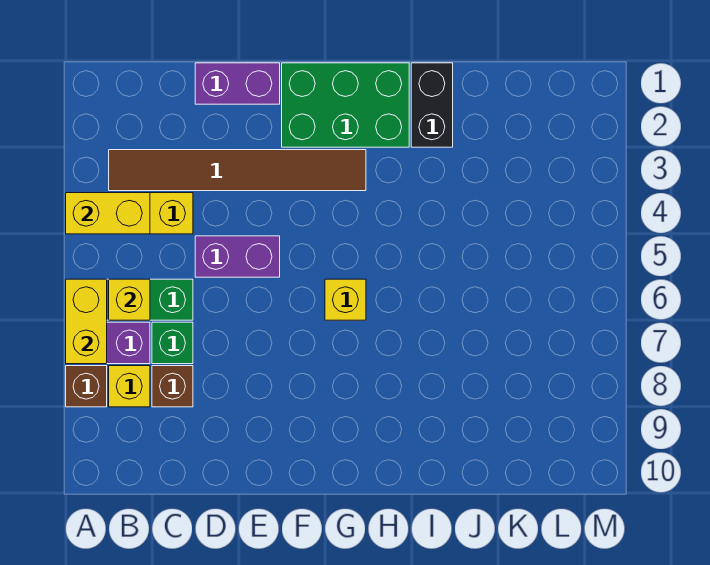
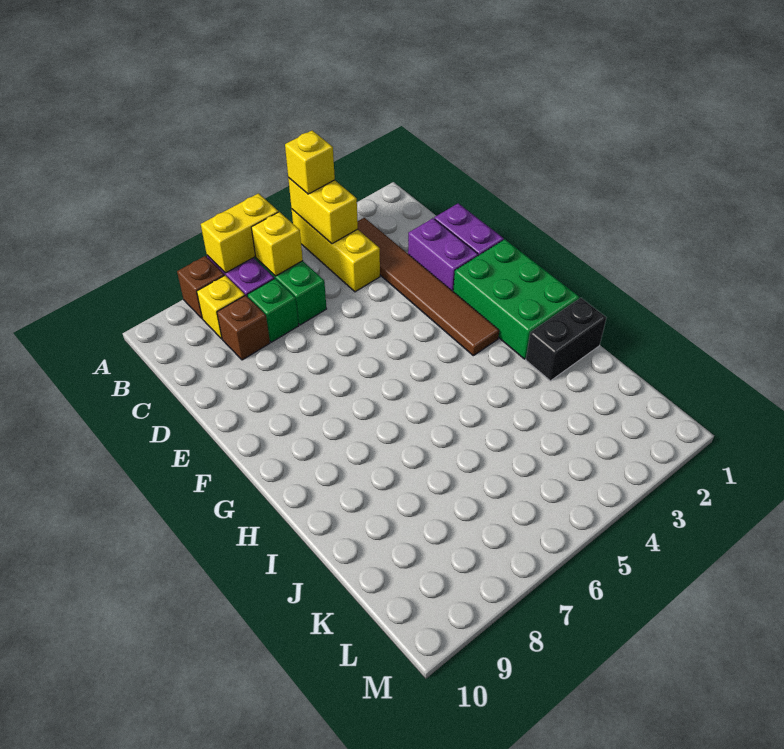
purple 1x2 brick [195,236,280,277] -> purple 1x2 brick moved to [408,218,478,291]
yellow 1x1 brick [325,279,366,320] -> yellow 1x1 brick moved to [285,131,335,194]

